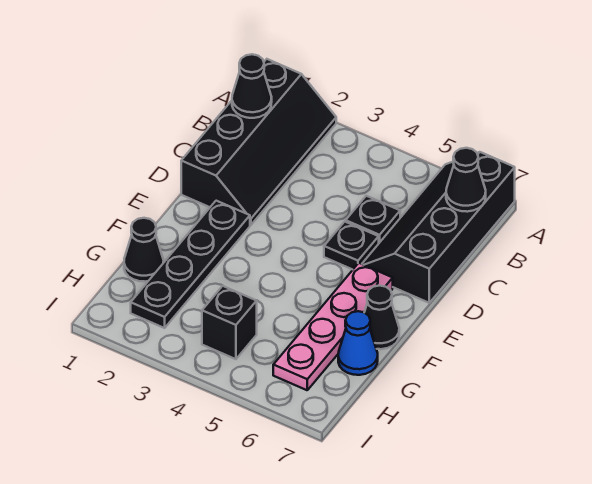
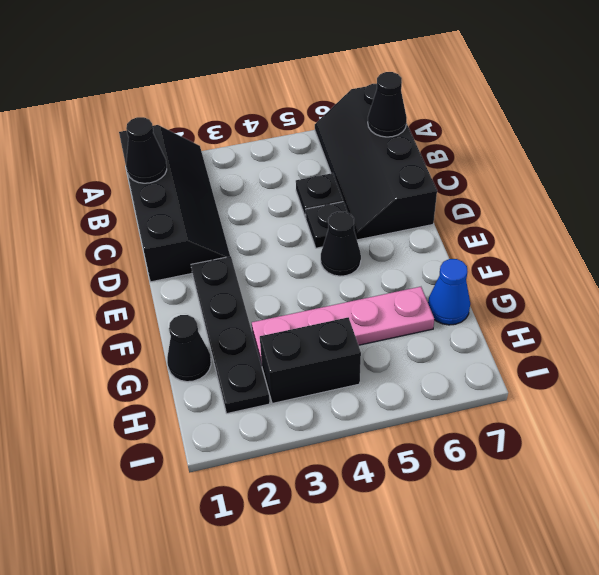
pink 1x4 plate [273,263,393,390] -> pink 1x4 plate turned to [252,287,434,365]
black 1x1 cone [364,286,399,349] -> black 1x1 cone moved to [321,212,361,276]
black 1x1 brick [202,286,257,359] -> black 1x2 brick [260,317,361,404]

